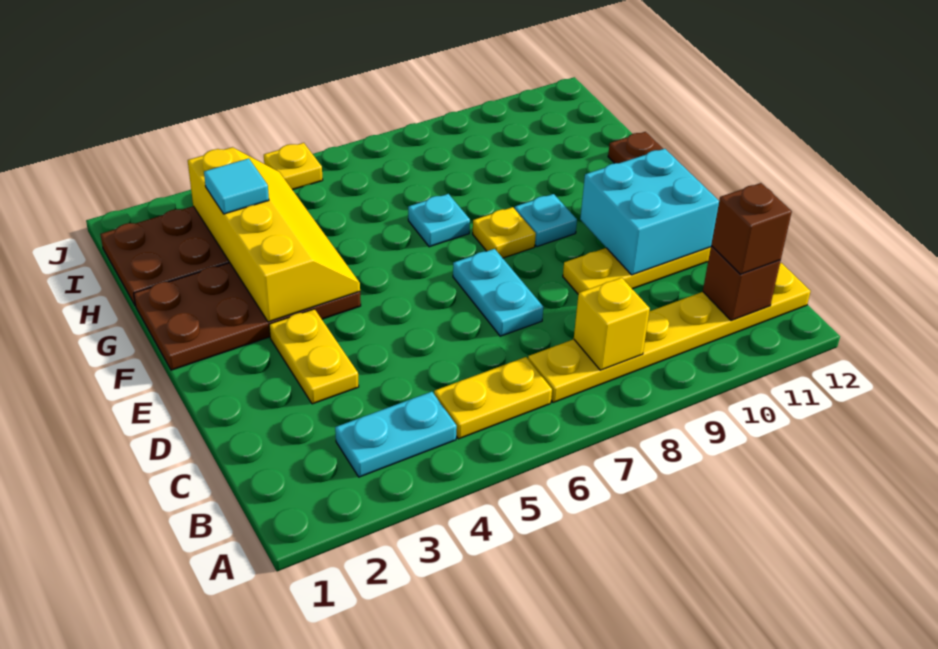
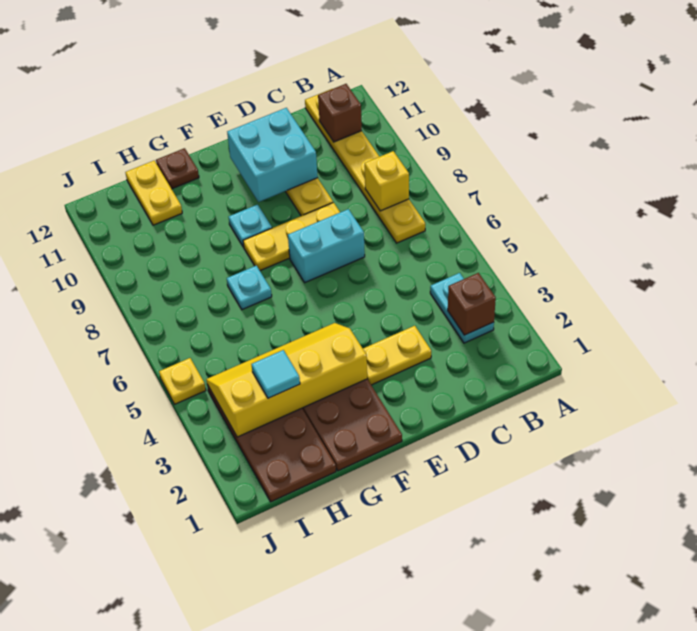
yellow 1x2 plate [434,357,552,439] -> yellow 1x2 plate moved to [125,161,182,225]
brown 1x1 brick [711,183,792,274] -> brown 1x1 brick moved to [448,273,496,335]
cyan 1x2 plate [453,249,543,336] -> cyan 1x2 brick [288,209,365,283]
yellow 1x1 plate [473,207,536,258] -> yellow 1x3 plate [243,203,340,271]

